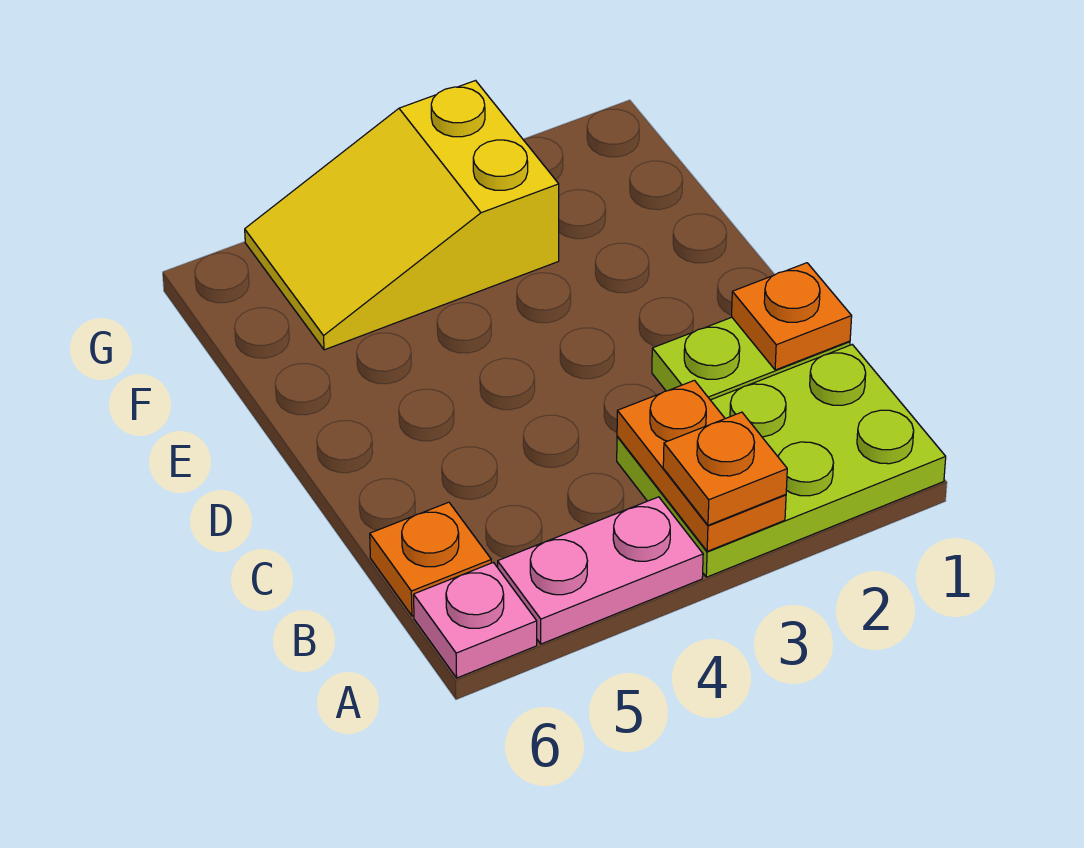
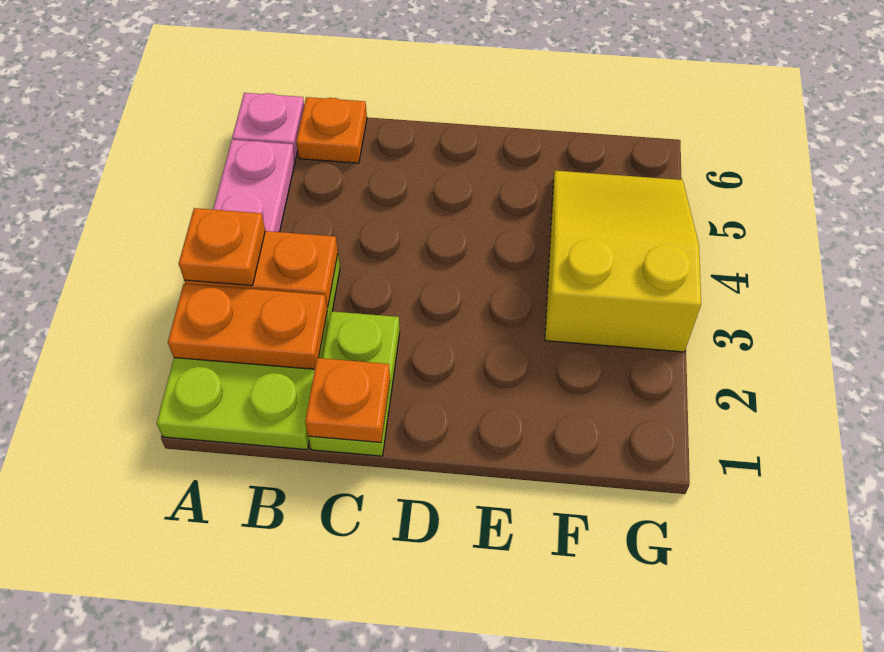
none -> orange 1x2 plate [168,284,327,369]

